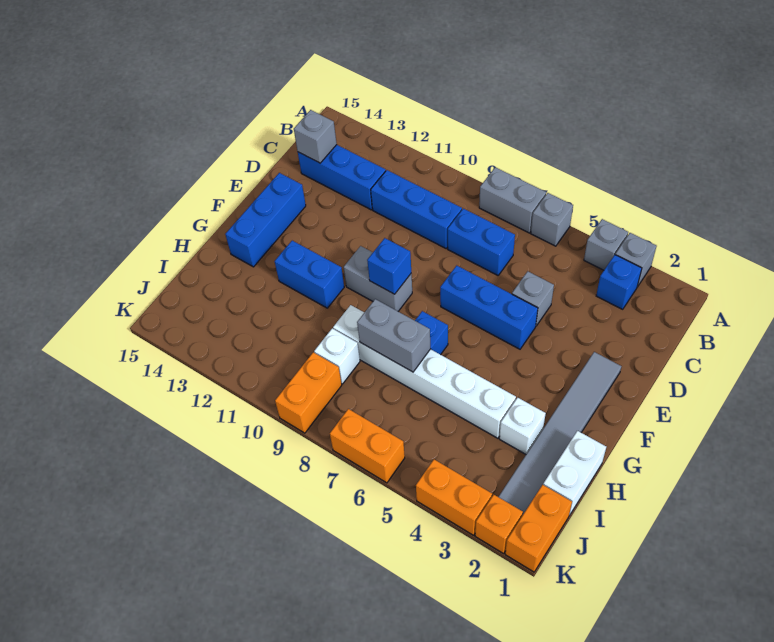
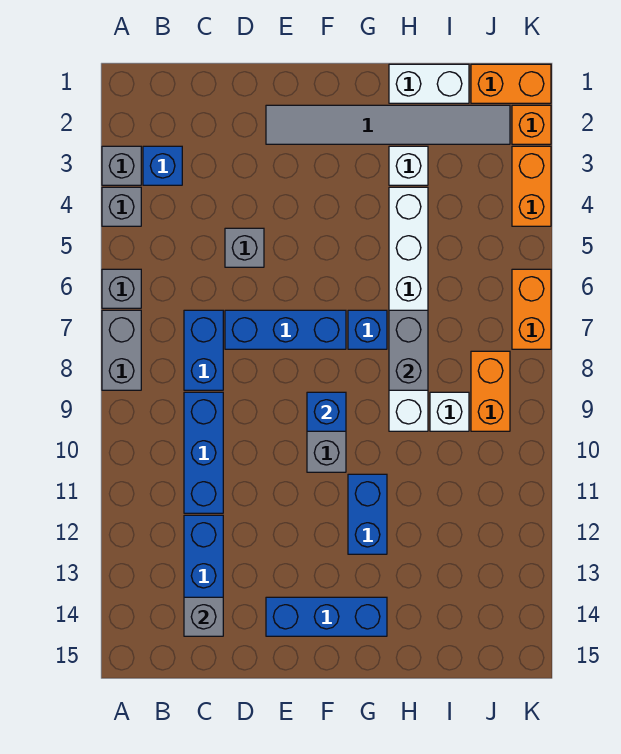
blue 1x3 brick [440,266,538,349] -> blue 1x3 brick turned to [225,310,346,349]
orange 1x2 brick [275,352,342,433] -> orange 1x2 brick turned to [471,351,510,431]

